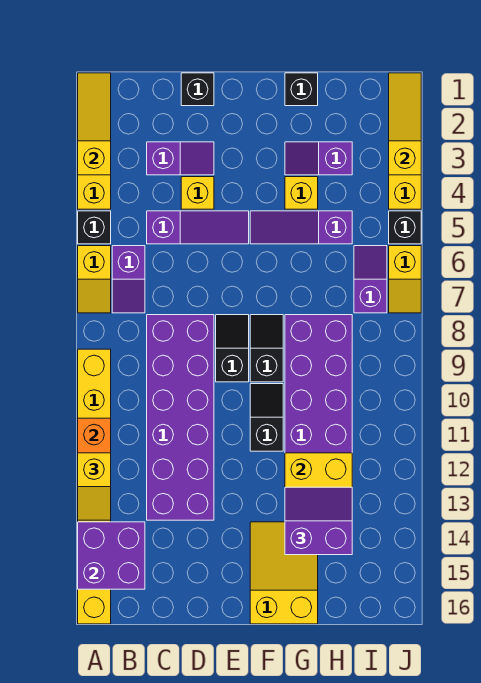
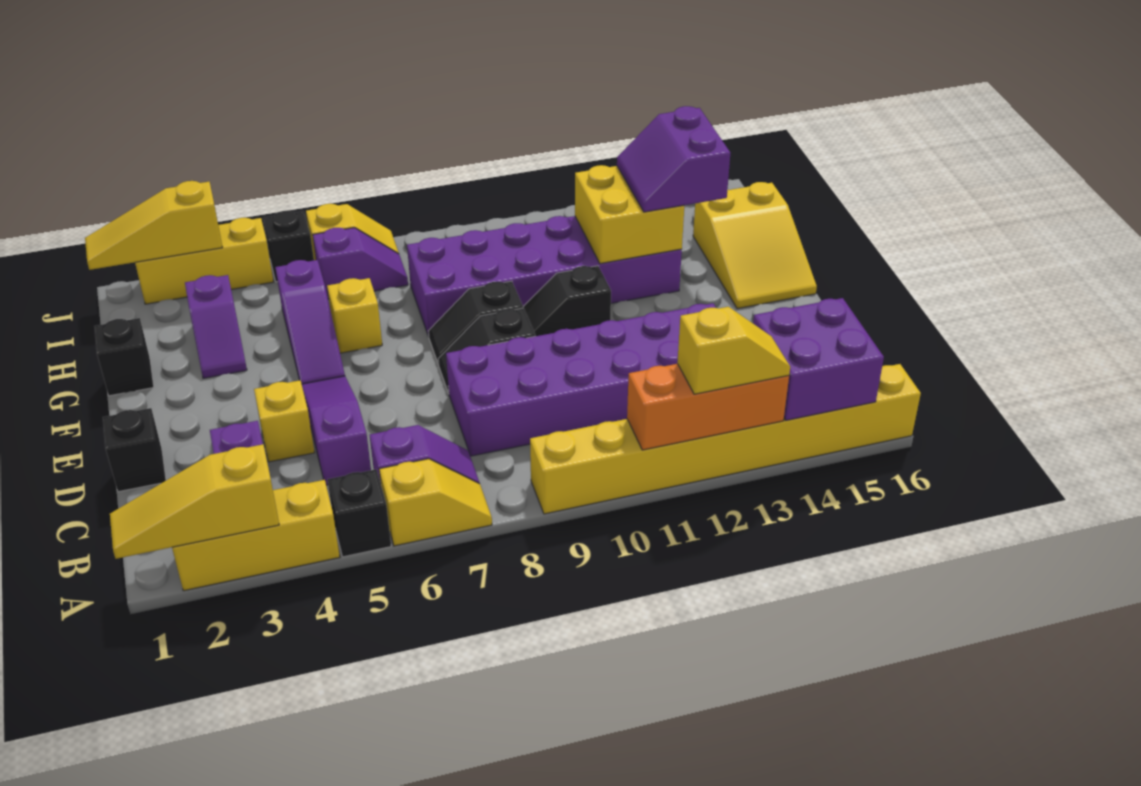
yellow 2x3 slope [250,522,318,624] -> yellow 2x3 slope turned to [693,182,817,309]
yellow 1x1 brick [285,177,318,209] -> yellow 1x1 brick moved to [327,278,382,353]
purple 1x2 slope [354,246,387,313] -> purple 1x2 slope turned to [313,228,408,299]

